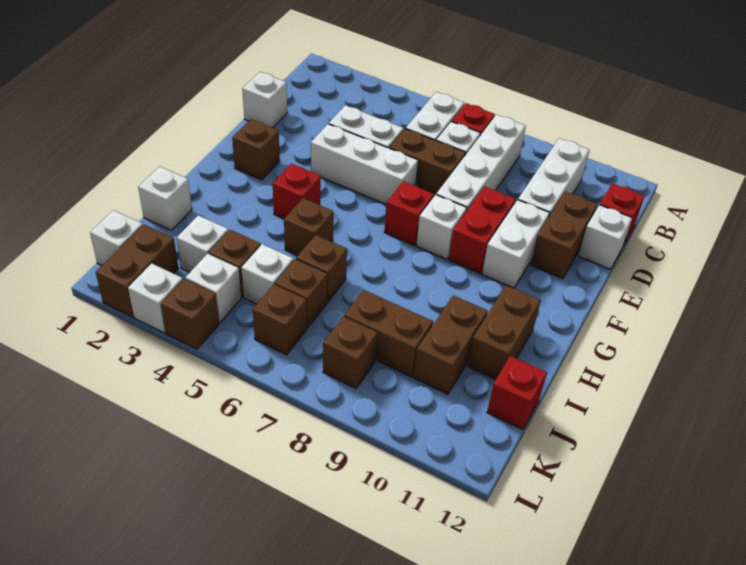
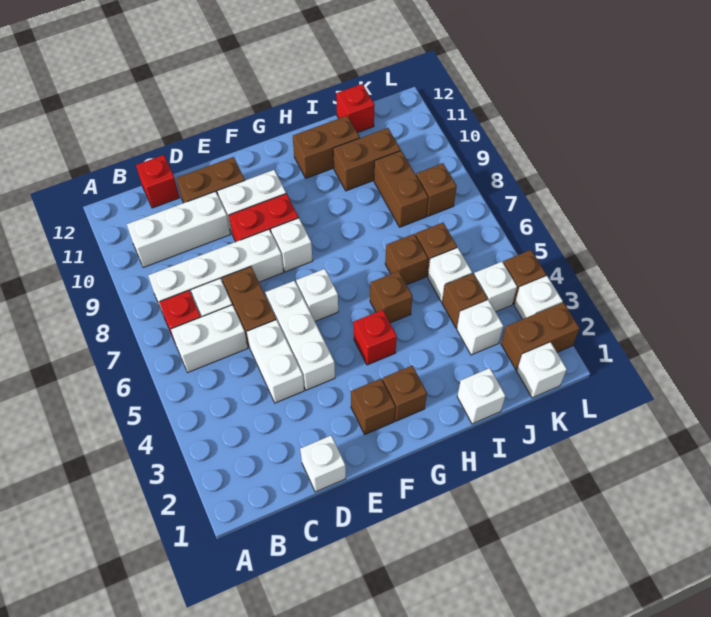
white 1x1 brick [578,205,632,269] -> white 1x1 brick moved to [296,269,338,321]
red 1x1 brick [384,181,434,245] -> none
brown 1x1 brick [253,285,307,355] -> brown 1x1 brick moved to [382,366,427,421]

